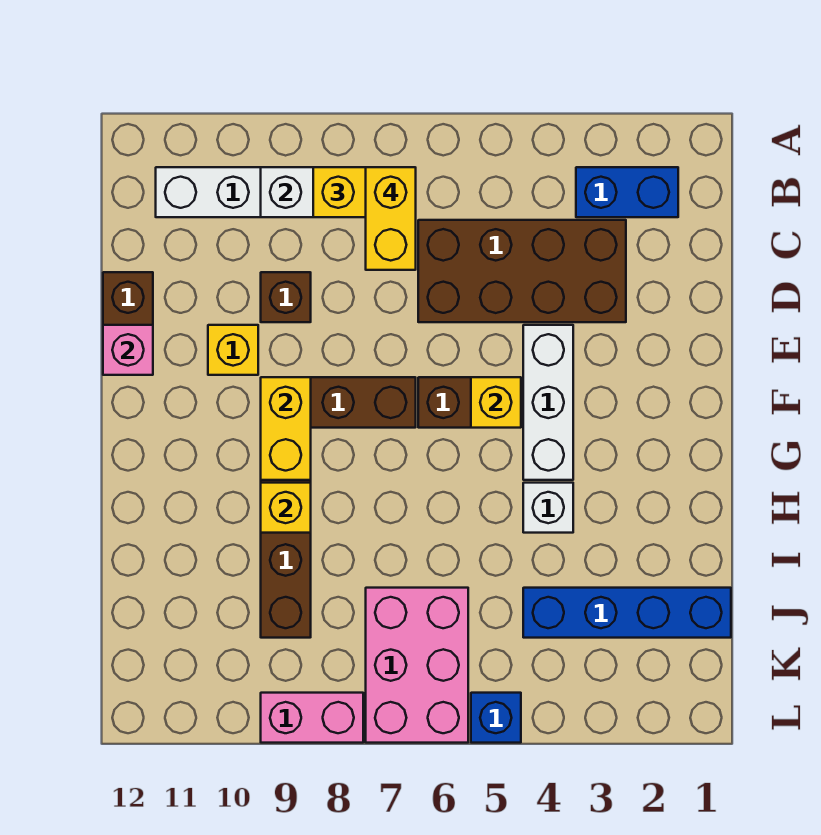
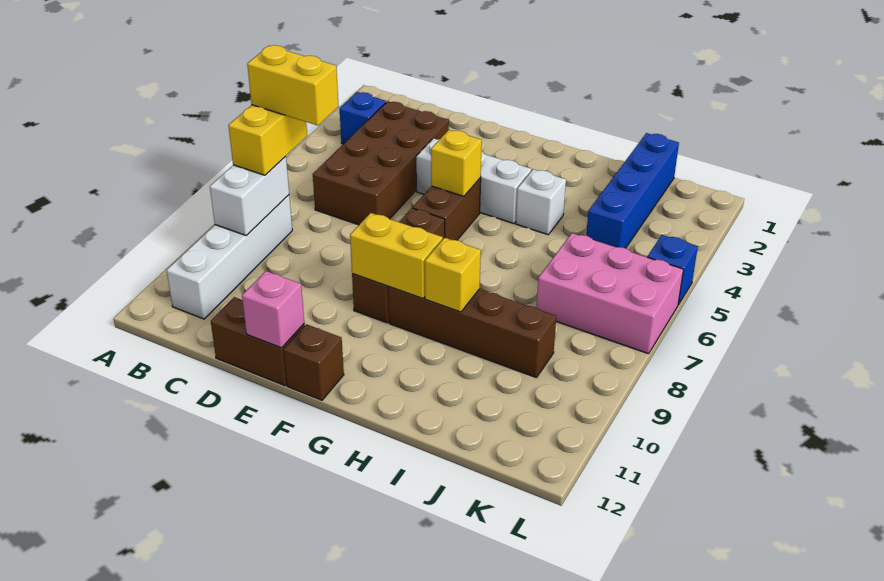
blue 1x2 brick [576,167,678,217] -> blue 1x1 brick [340,92,386,144]
brown 1x1 brick [261,272,311,322] -> brown 1x1 brick moved to [284,324,344,400]
yellow 1x1 brick [208,325,258,375] -> none
pink 1x2 brick [261,693,363,743] -> none

